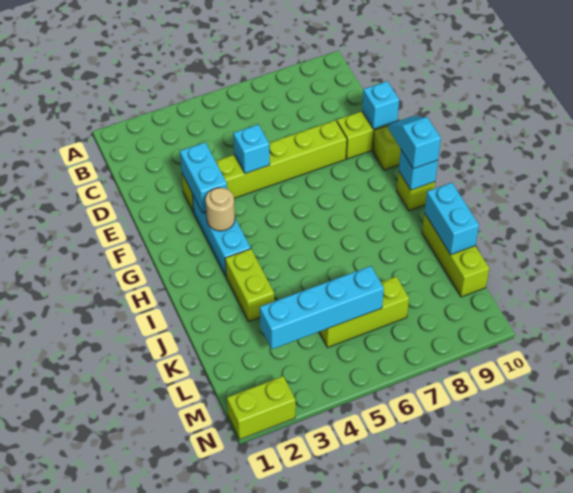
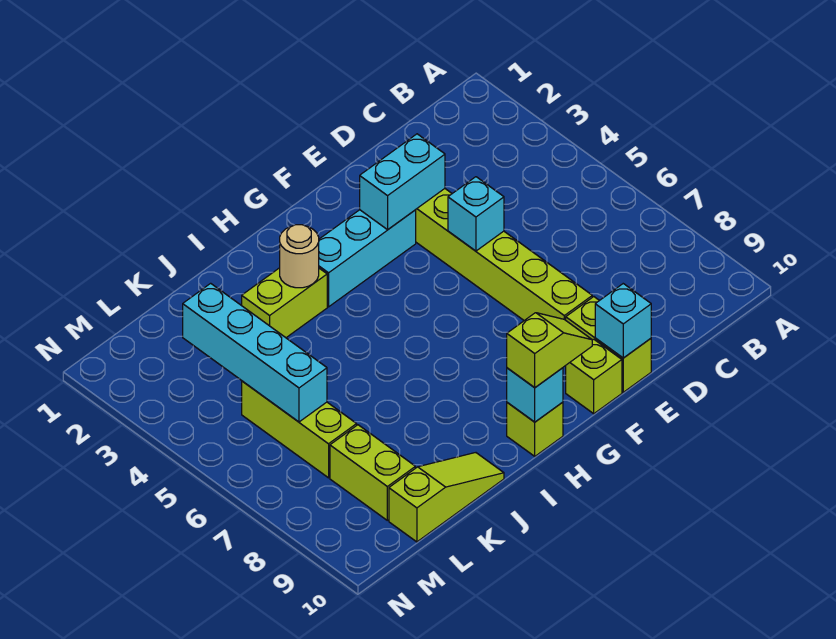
tan 1x1 round brick [206,188,235,231] -> tan 1x1 round brick moved to [280,225,319,288]
cyan 1x2 slope [388,116,441,169] -> lime 1x2 slope [507,313,592,388]
lime 1x3 brick [422,213,489,297] -> lime 1x3 slope [389,453,504,542]
cyan 1x2 brick [424,183,479,255] -> none
lime 1x2 brick [227,376,296,439] -> lime 1x2 brick moved to [330,425,415,520]

